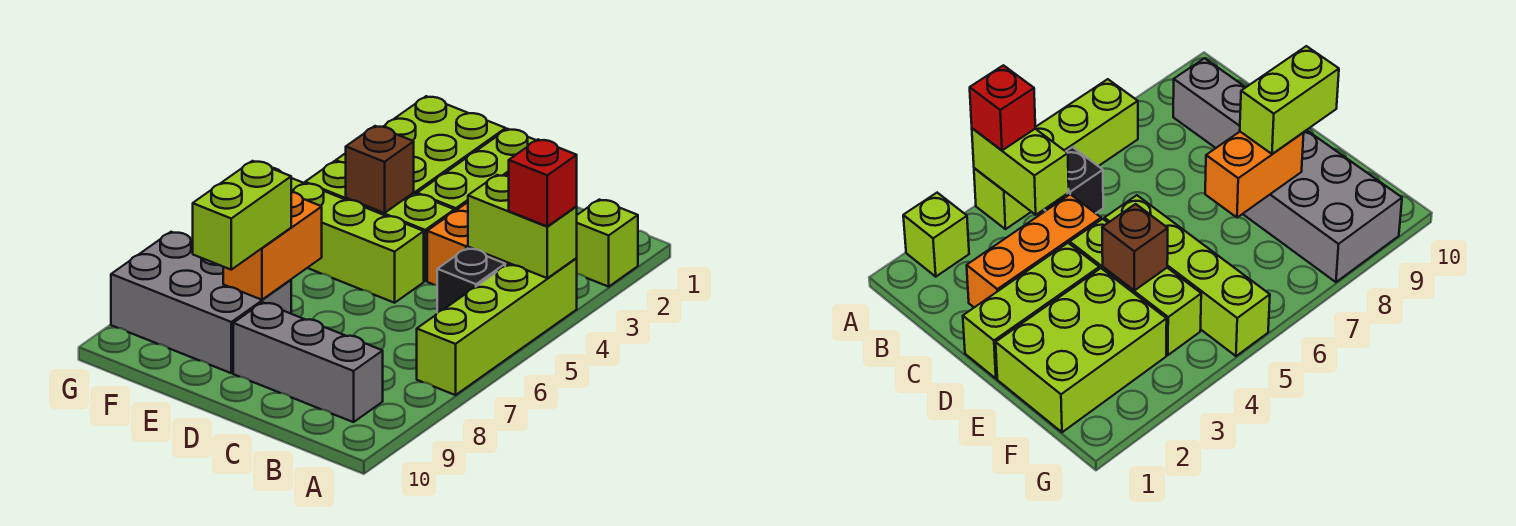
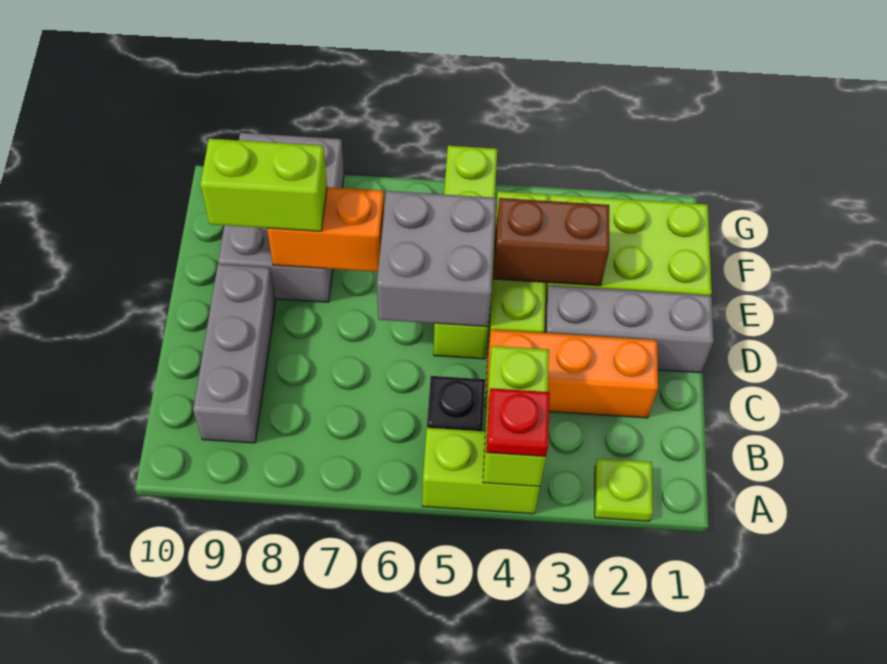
lime 1x1 brick [576,200,638,287] -> lime 1x1 plate [595,459,653,521]
lime 1x4 brick [417,259,577,395] -> lime 1x2 brick [422,428,540,514]
red 1x1 brick [509,140,577,226] -> red 1x1 plate [486,388,550,456]
lime 1x3 brick [417,129,536,212] -> grey 1x3 brick [544,285,714,373]
none -> grey 2x2 brick [377,191,496,327]
brown 1x1 brick [346,126,414,213] -> brown 1x2 brick [493,198,609,286]

